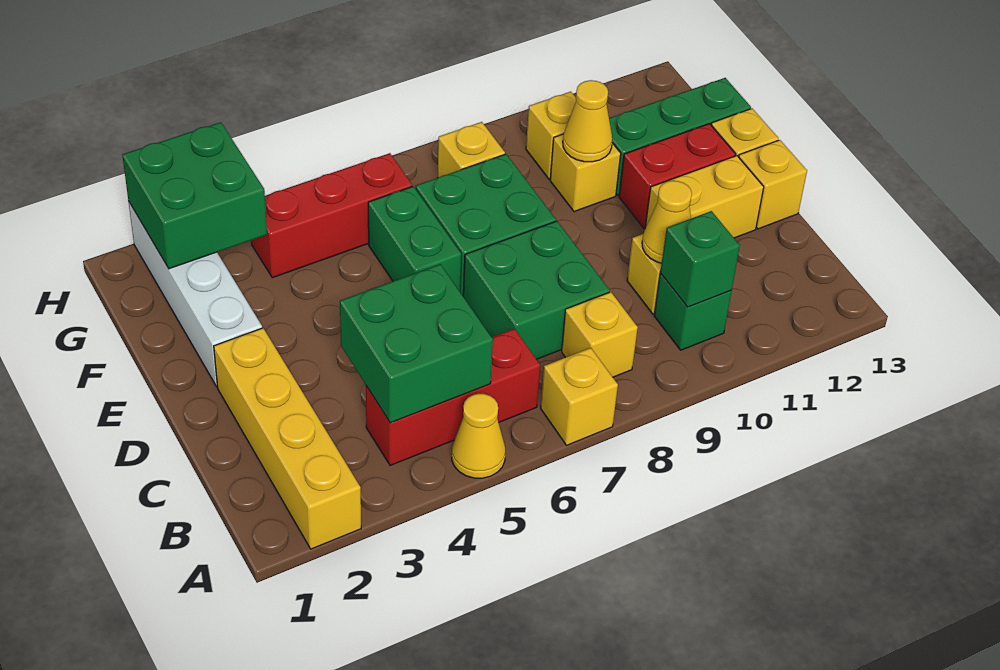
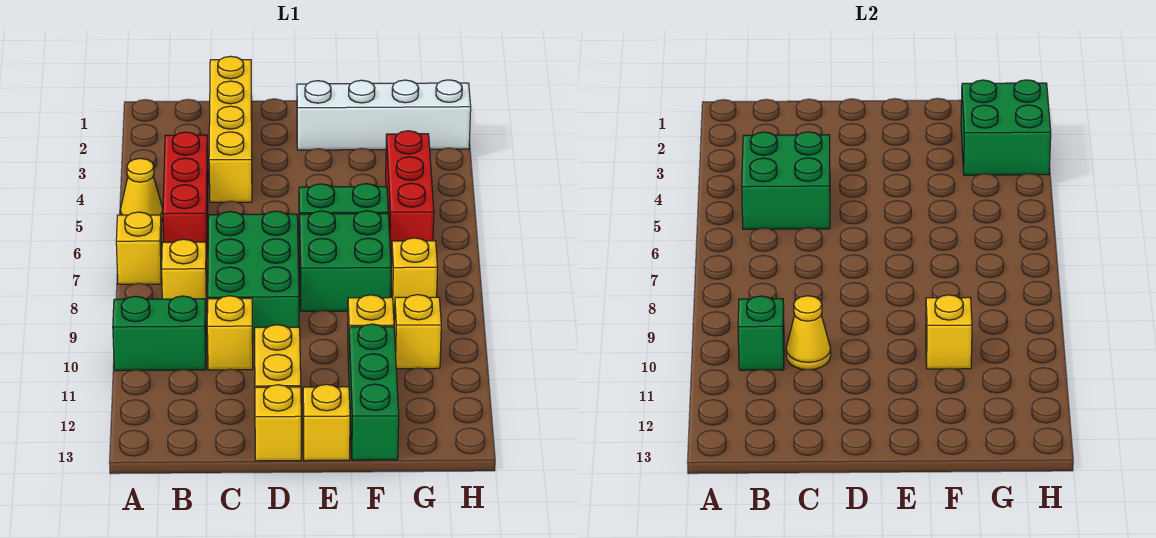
yellow 1x4 brick [214,328,361,549] -> yellow 1x4 brick turned to [209,56,252,202]
green 1x1 brick [654,273,732,350] -> green 1x2 brick [113,296,206,371]
green 2x2 brick [463,221,610,359] -> green 2x3 brick [208,211,299,340]
red 1x2 brick [619,124,736,228] -> none
yellow 1x1 cone [563,80,612,162] -> yellow 1x1 brick [926,295,972,369]

